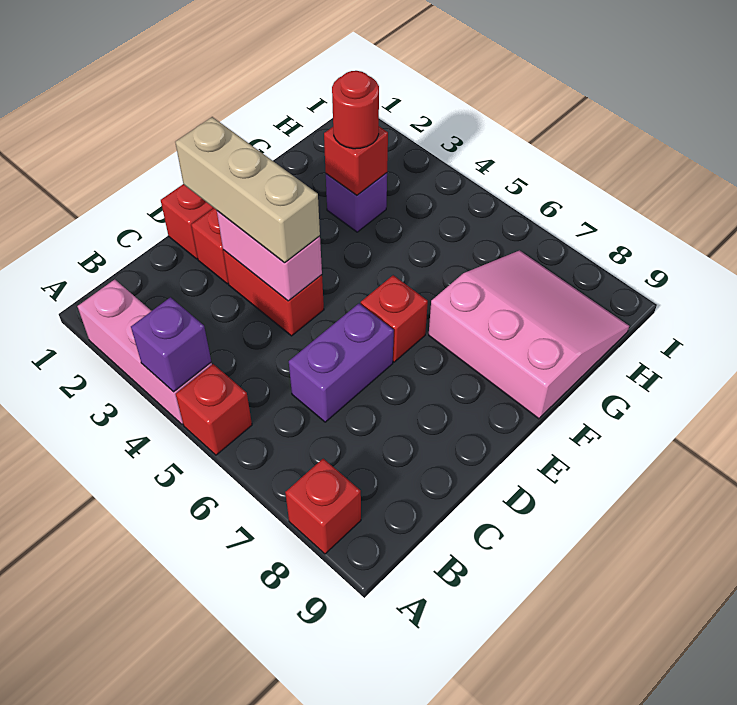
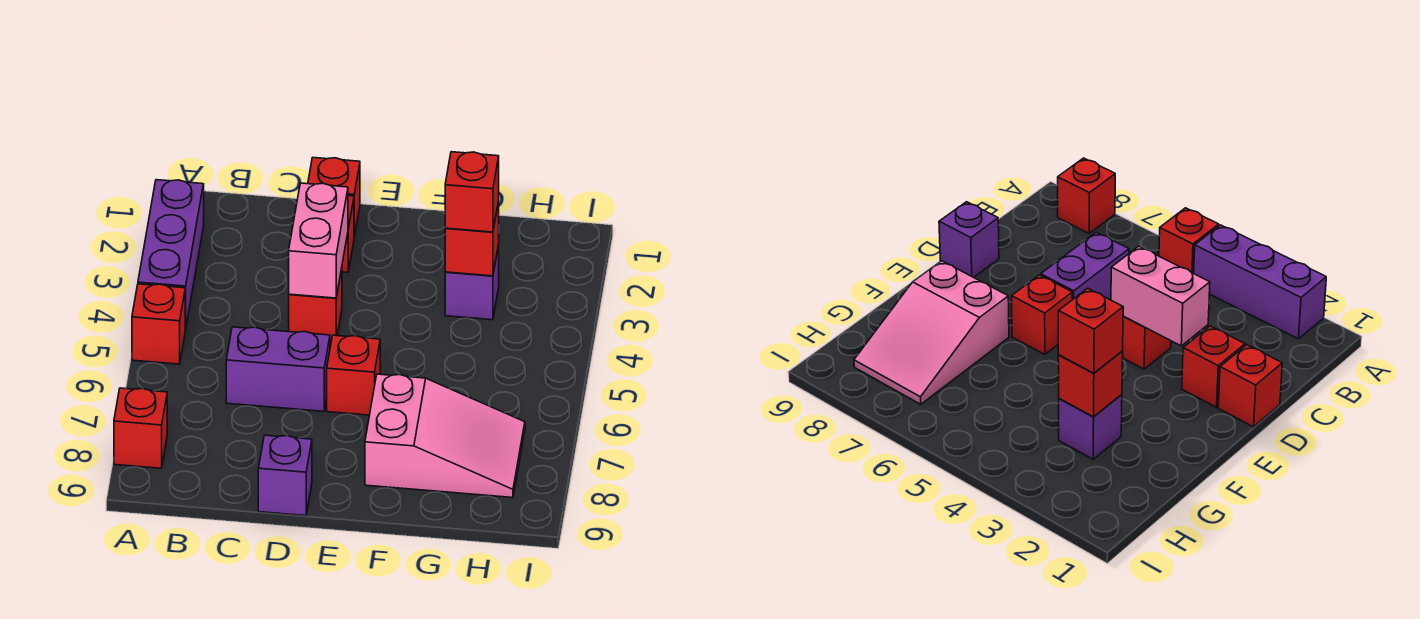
pink 1x3 brick [78,279,212,425] -> purple 1x3 brick [138,180,204,329]
purple 1x1 brick [131,297,211,392] -> purple 1x1 brick moved to [258,435,312,516]
tan 1x3 brick [175,117,320,263] -> none
red 1x2 brick [223,250,324,336] -> red 1x1 brick [289,269,342,342]
pink 3x3 slope [429,250,629,419] -> pink 2x3 slope [365,374,525,498]
red 1x1 round brick [332,71,379,149] -> red 1x1 brick [445,152,499,232]

